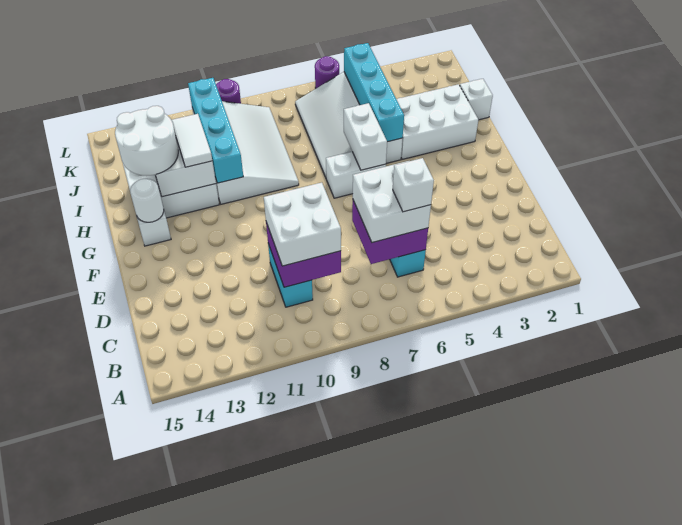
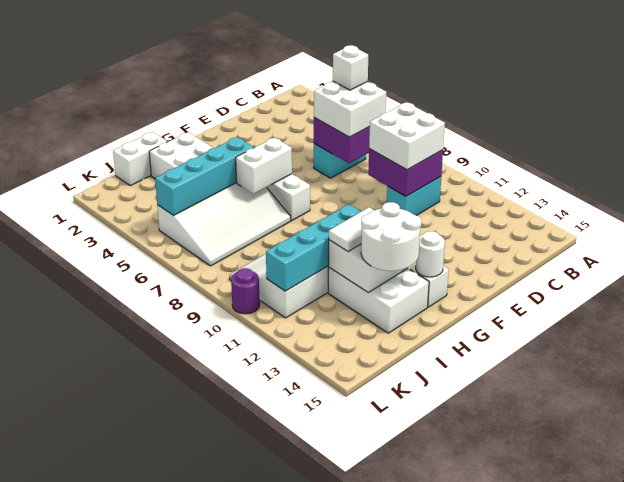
white 1x1 brick [460,79,493,120] -> white 1x2 brick [113,132,168,186]
purple 1x1 round brick [315,56,339,88] -> none

